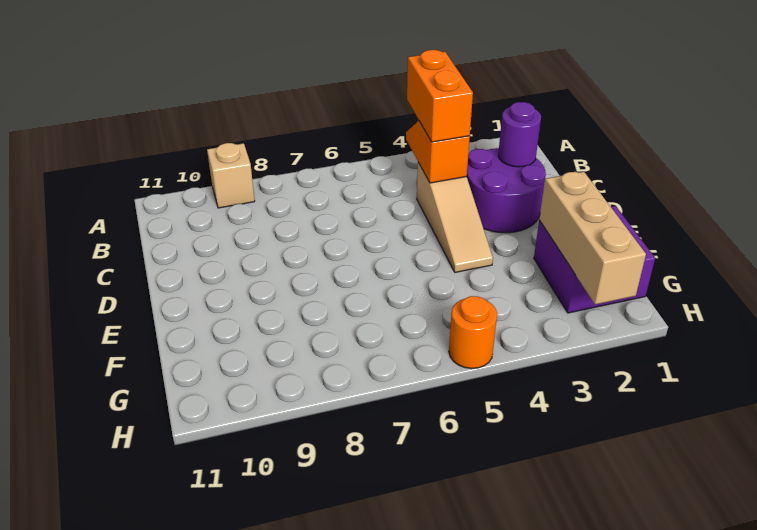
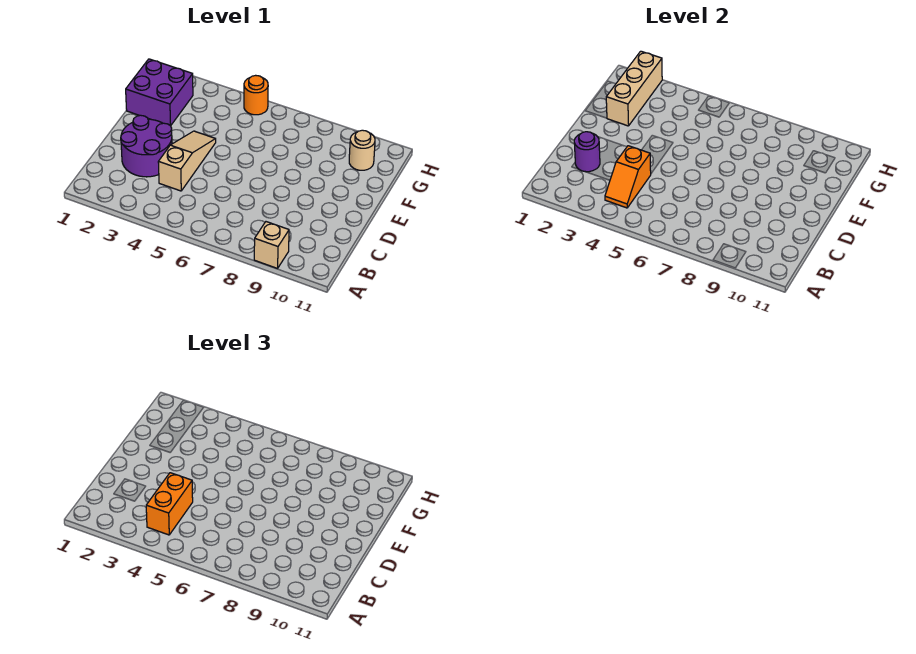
none -> tan 1x1 round brick [349,130,375,170]

